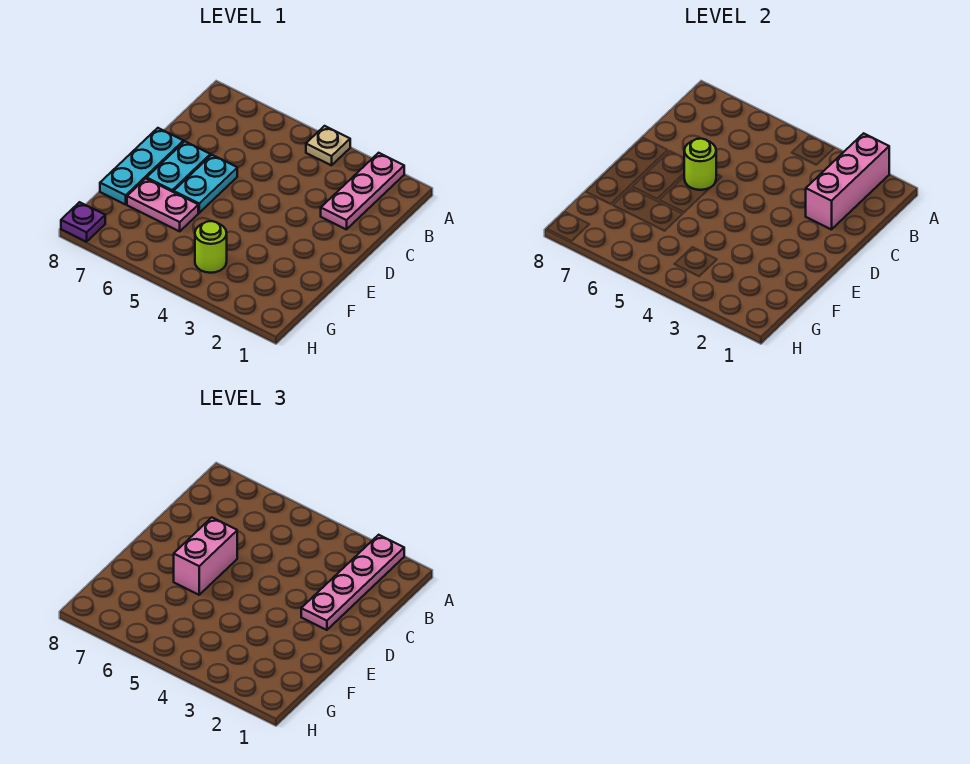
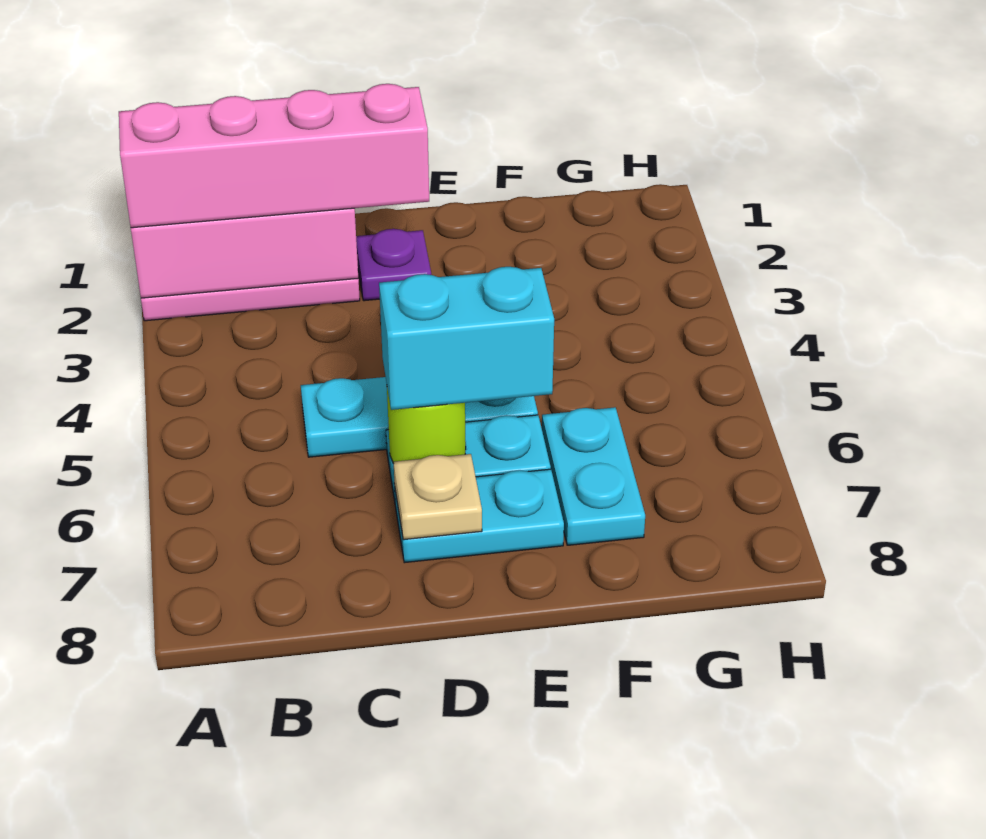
pink 1x4 plate [301,535,404,630] -> pink 1x4 brick [119,84,429,228]
tan 1x1 plate [306,126,350,165] -> tan 1x1 plate moved to [394,454,482,540]
pink 1x2 brick [174,518,237,595] -> cyan 1x2 brick [379,267,554,410]
cyan 1x3 plate [100,128,183,205] -> cyan 1x3 plate moved to [301,377,538,457]
pink 1x2 plate [127,178,198,231] -> cyan 1x2 plate [542,407,645,545]
lime 1x1 round brick [195,221,227,273] -> none
purple 1x1 plate [61,202,105,242] -> purple 1x1 plate moved to [356,229,431,301]

